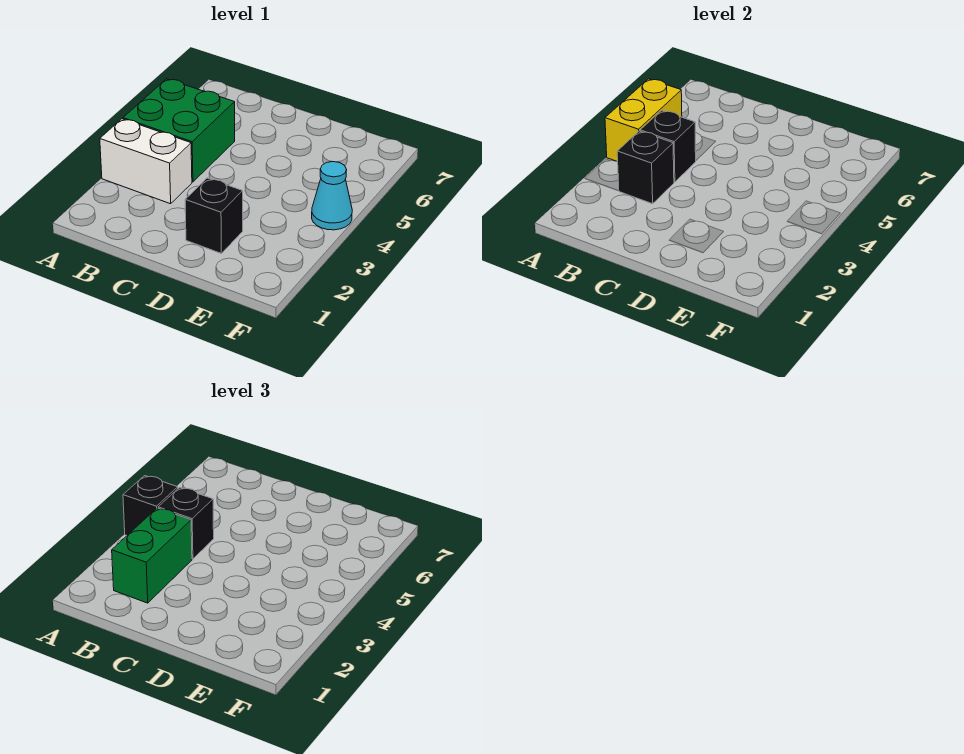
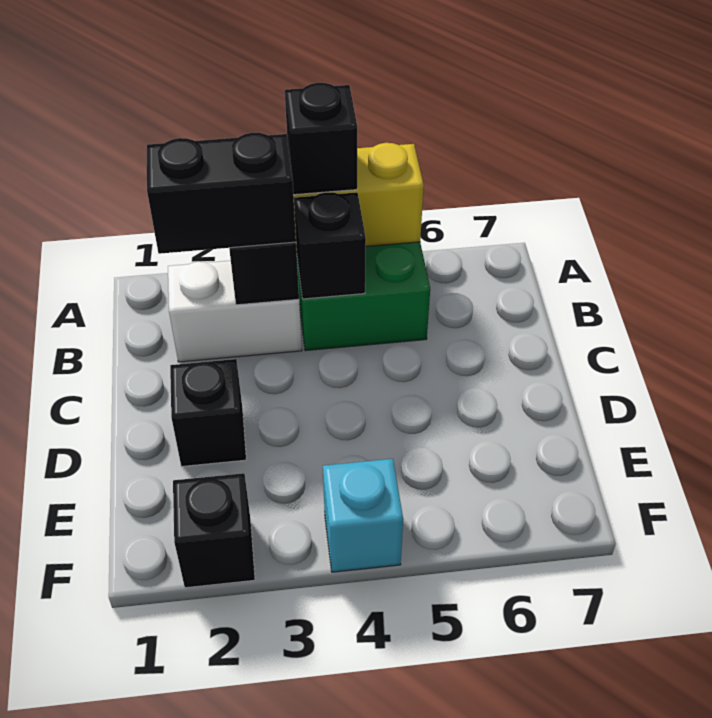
white 1x2 brick [100,119,192,204] -> white 1x2 brick turned to [168,261,302,362]
green 1x2 brick [112,508,192,603] -> black 1x2 brick [147,133,296,254]
black 1x1 brick [158,487,214,559] -> black 1x1 brick moved to [173,473,255,588]
cyan 1x1 cone [312,162,352,230] -> cyan 1x1 brick [323,459,403,572]

